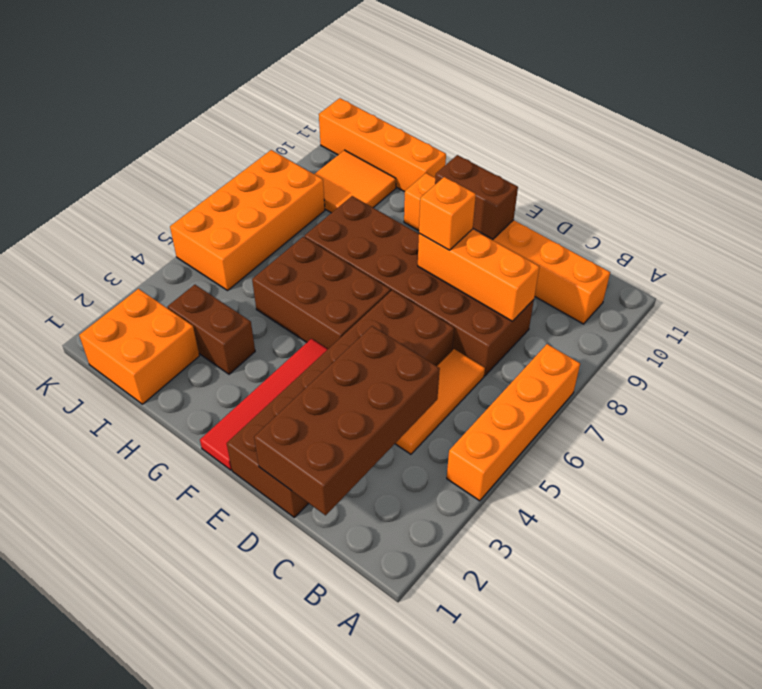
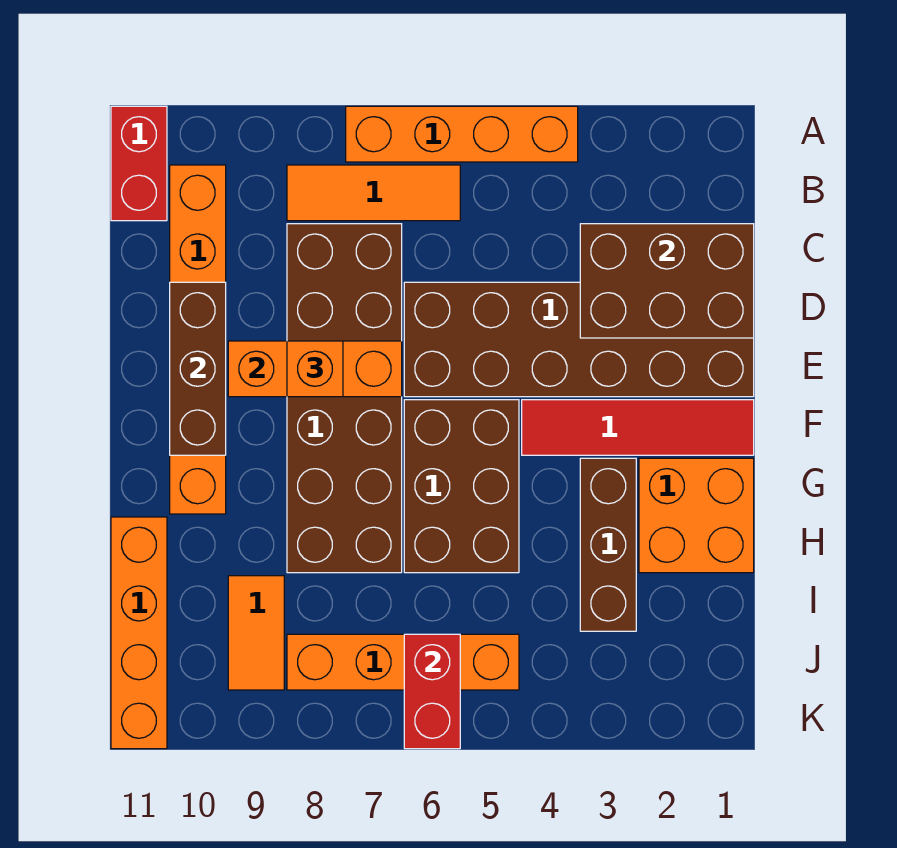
none -> red 1x2 brick [111,106,167,221]
brown 2x4 brick [254,326,440,515] -> brown 2x3 brick [580,224,754,338]
orange 1x3 tile [395,349,485,454] -> orange 1x3 tile moved to [287,165,460,221]
orange 1x3 brick [418,229,539,321] -> orange 1x3 brick turned to [228,341,402,397]
brown 1x2 brick [435,155,518,239] -> brown 1x3 brick [170,282,226,455]
brown 1x2 brick [168,285,255,374] -> brown 1x3 brick [580,458,636,631]
orange 2x2 brick [79,289,199,404] -> orange 2x2 brick moved to [639,458,754,573]
orange 2x2 tile [315,150,396,213] -> orange 1x2 tile [228,576,284,690]
orange 2x4 brick [170,150,325,290] -> orange 1x4 brick [287,634,519,690]
none -> red 1x2 brick [404,634,460,749]

